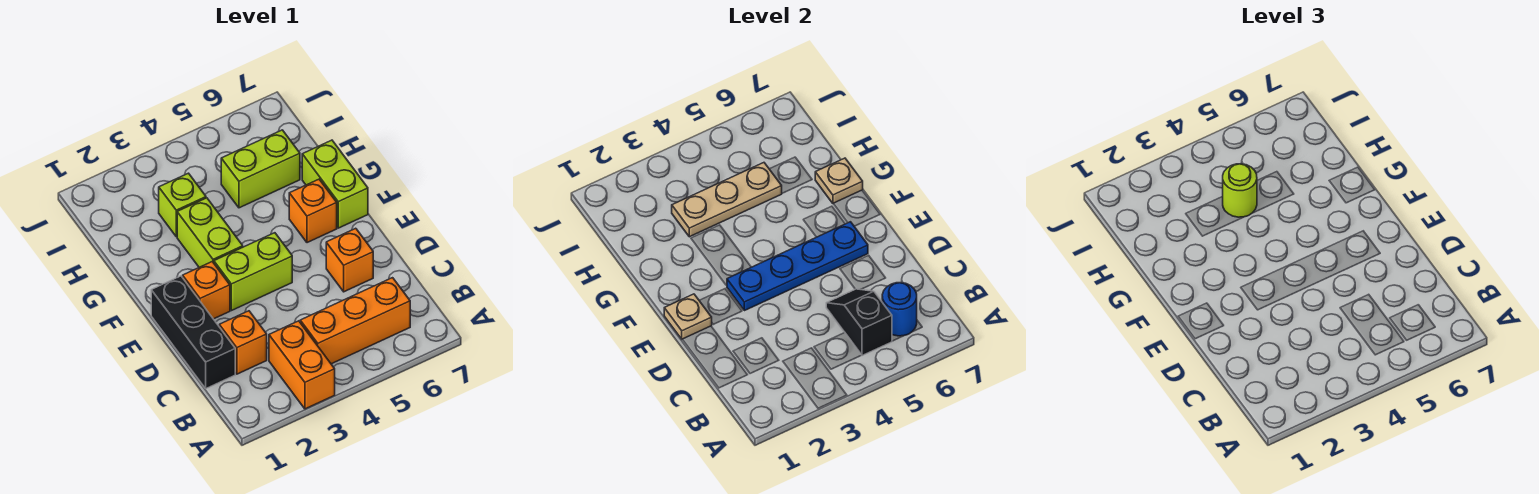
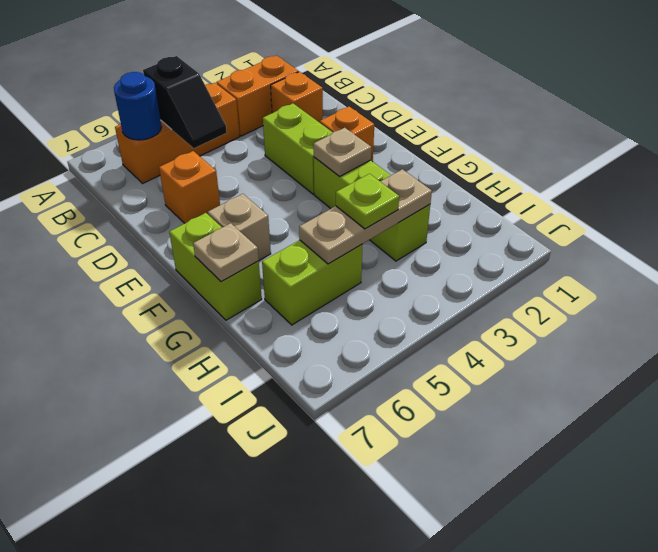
orange 1x2 brick [269,321,335,409] -> orange 1x2 brick turned to [216,56,299,136]
black 1x3 brick [151,276,235,388] -> none
tan 1x1 plate [664,294,712,339] -> tan 1x1 plate moved to [313,128,371,177]
lime 1x2 brick [214,233,292,311] -> lime 1x2 brick turned to [263,103,333,194]
blue 1x4 plate [727,222,868,311] -> none
orange 1x1 brick [289,179,337,243] -> tan 1x1 brick [208,194,271,260]
lime 1x1 round brick [1223,164,1257,217] -> lime 1x1 plate [336,174,399,229]

